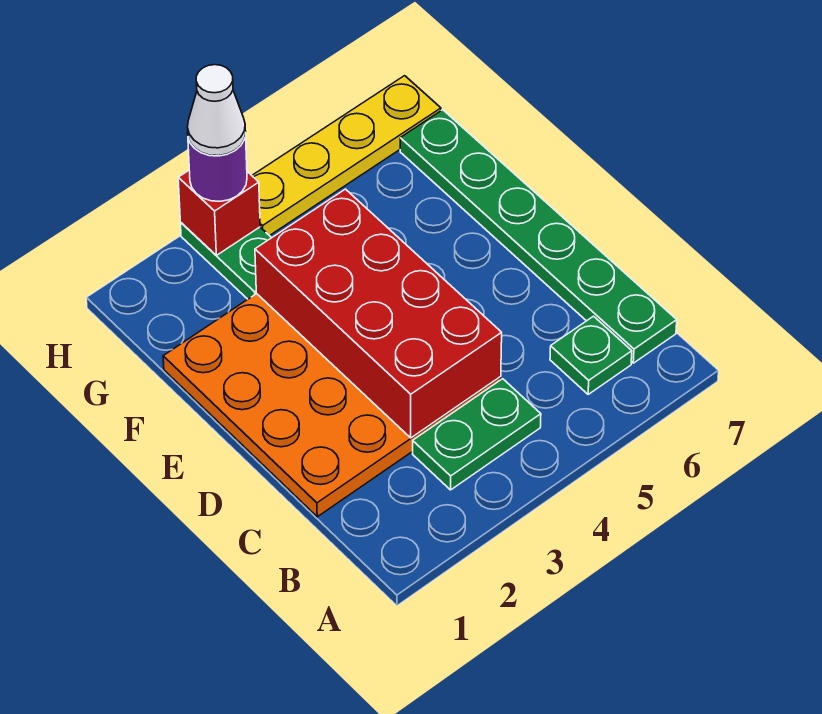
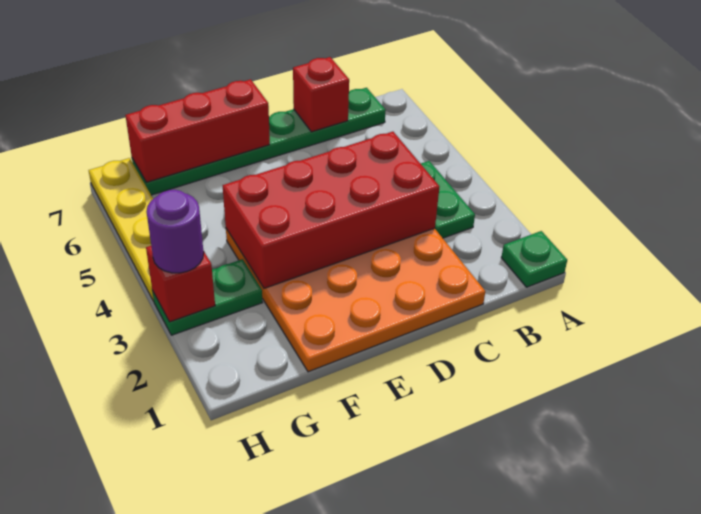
green 1x1 plate [550,316,632,394] -> green 1x1 plate moved to [501,231,567,287]
none -> red 1x1 brick [293,57,349,132]
none -> red 1x3 brick [125,79,270,182]
white 1x1 cone [188,65,246,156] -> none

